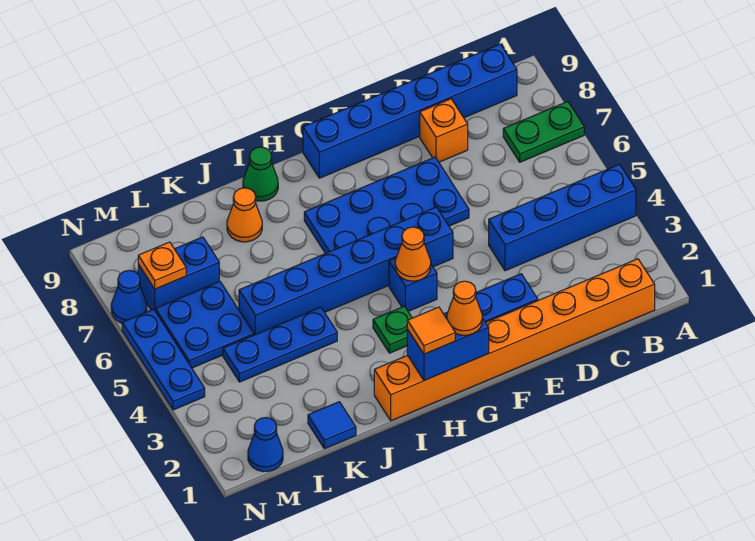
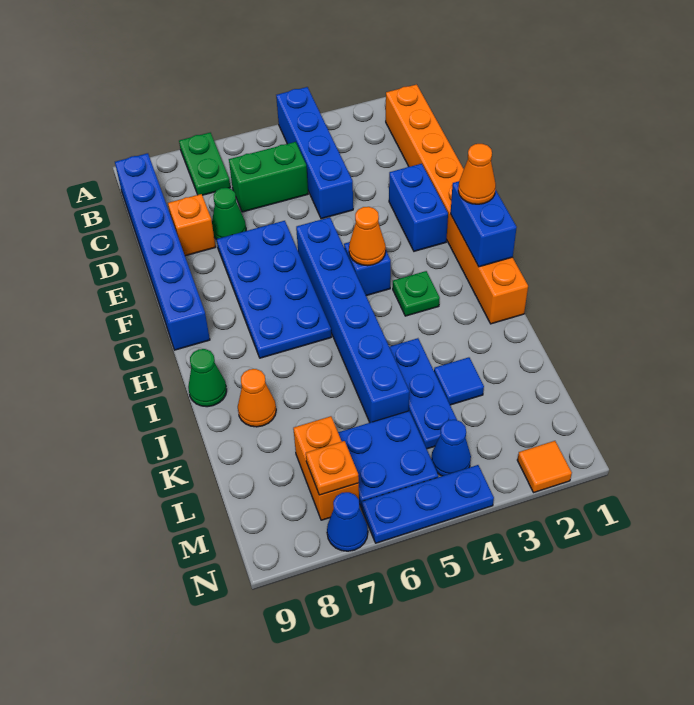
none -> green 1x2 brick [229,142,308,212]
none -> green 1x1 cone [212,188,246,239]
orange 1x1 tile [407,307,455,354] -> orange 1x1 tile moved to [517,441,572,492]
blue 1x1 tile [308,402,356,449] -> blue 1x1 tile moved to [434,357,484,405]
blue 1x2 brick [138,237,219,310] -> orange 1x2 brick [293,416,359,520]
blue 1x1 cone [248,418,283,472] -> blue 1x1 cone moved to [431,420,471,476]

